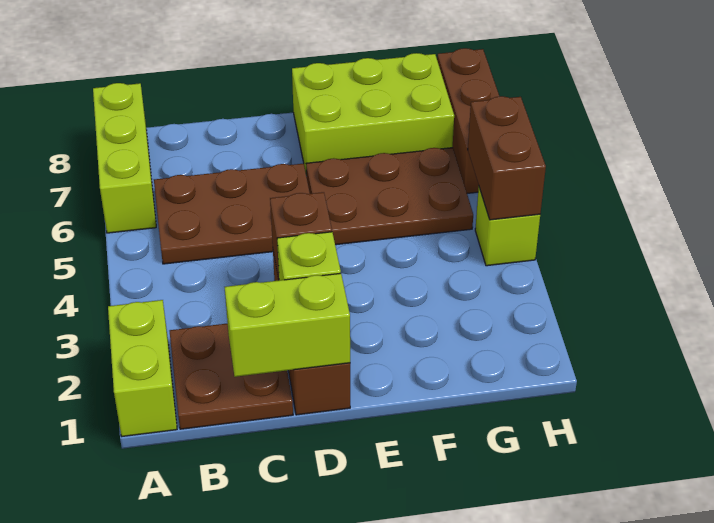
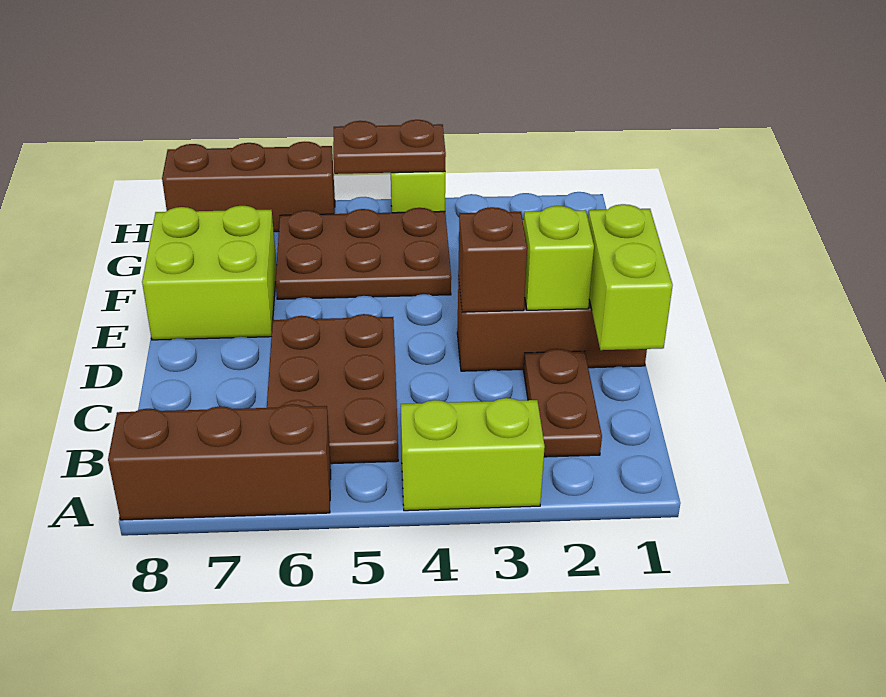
lime 1x2 brick [108,300,177,436] -> lime 1x2 brick moved to [401,398,545,511]
lime 1x3 brick [93,83,156,233] -> brown 1x3 brick [108,404,331,520]
brown 2x2 plate [170,323,293,429] -> brown 1x2 plate [524,349,602,457]
brown 2x3 plate [306,148,473,245] -> brown 2x3 plate turned to [276,208,451,299]
lime 2x3 brick [292,53,454,176] -> lime 2x2 brick [142,206,277,340]
brown 1x2 brick [468,96,546,220] -> brown 1x2 plate [333,120,446,174]

